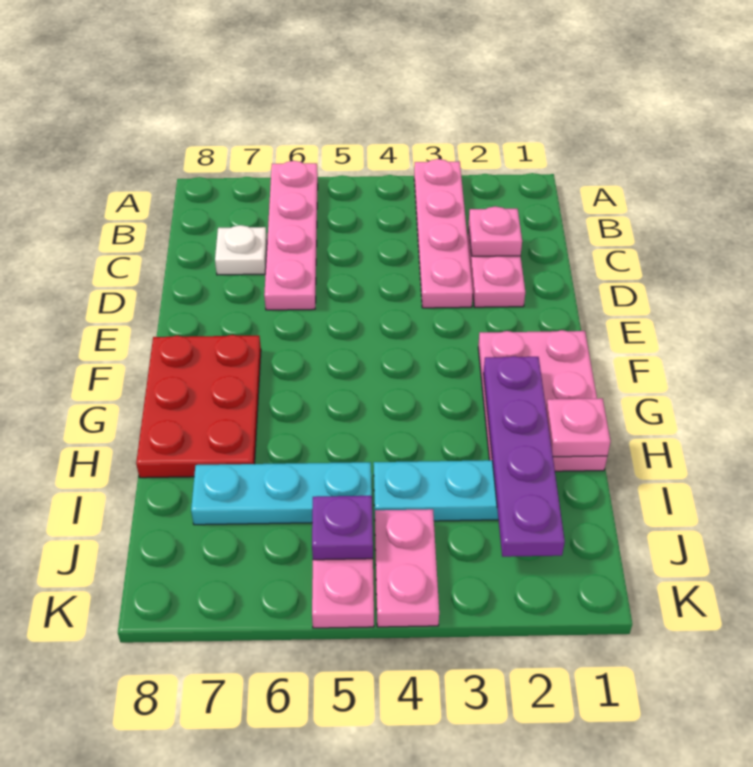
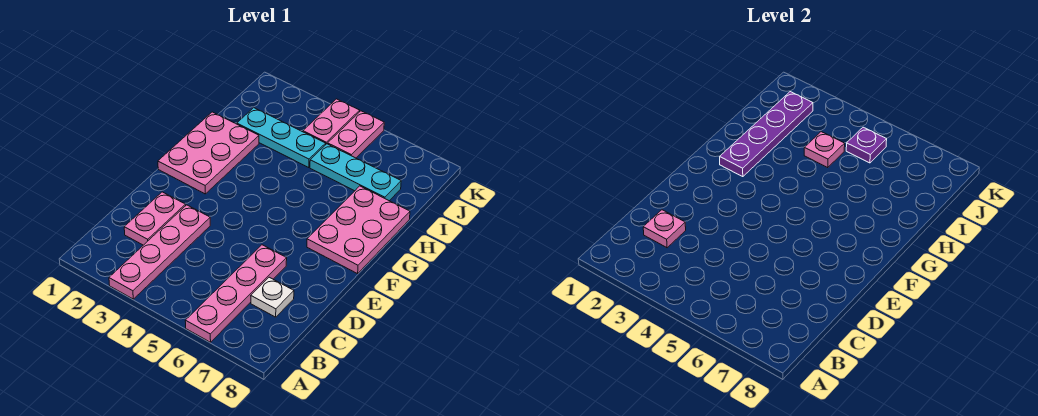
red 2x3 plate [136,335,261,478] -> pink 2x3 plate [307,186,410,274]
pink 1x1 plate [546,398,611,457] -> pink 1x1 plate moved to [804,132,845,167]

